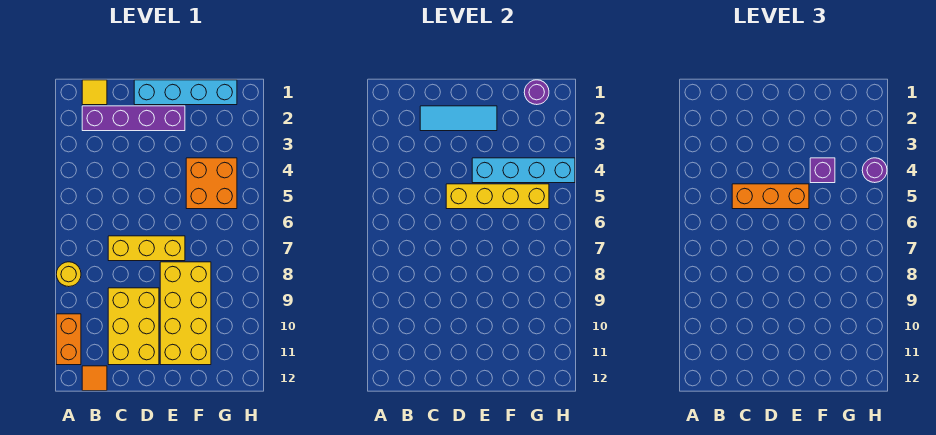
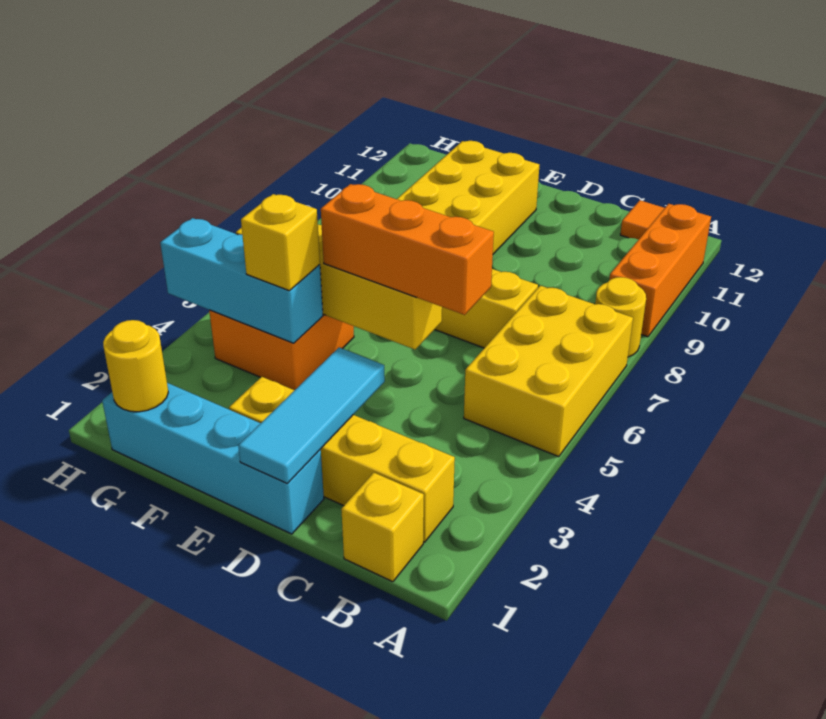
orange 1x2 brick [56,314,81,365] -> orange 1x3 brick [609,204,711,337]
yellow 1x1 tile [82,80,107,105] -> yellow 1x1 brick [341,473,424,582]
purple 1x4 brick [82,106,185,131] -> yellow 1x4 brick [229,377,455,542]
cyan 1x3 tile [420,106,497,131] -> cyan 1x3 tile turned to [238,347,385,484]
yellow 2x3 brick [108,288,159,365] -> yellow 2x3 brick moved to [464,286,633,457]
cyan 1x4 brick [472,158,575,183] -> cyan 1x3 brick [160,218,323,343]
purple 1x1 brick [810,158,835,183] -> yellow 1x1 brick [241,194,320,291]
purple 1x1 round brick [524,80,549,105] -> yellow 1x1 round brick [103,320,168,412]
purple 1x1 round brick [862,158,887,183] -> none

